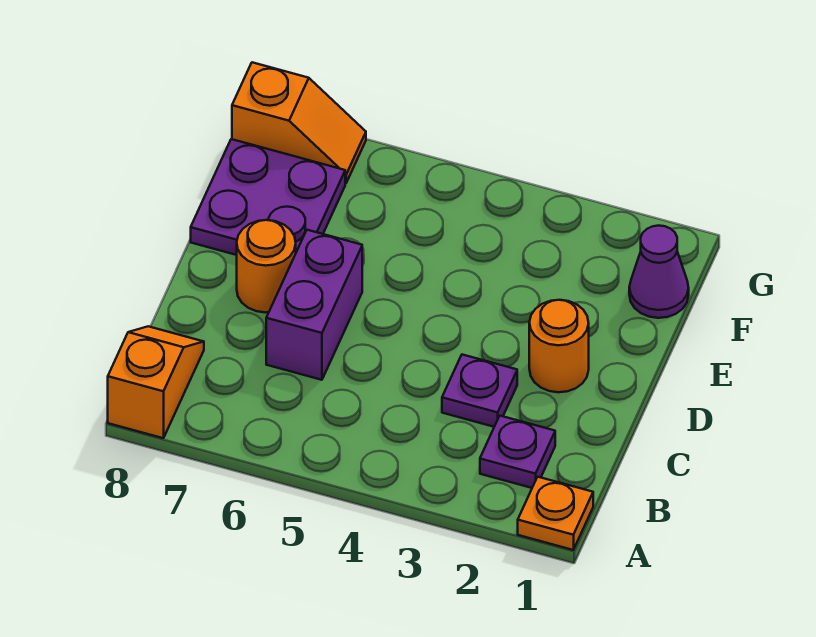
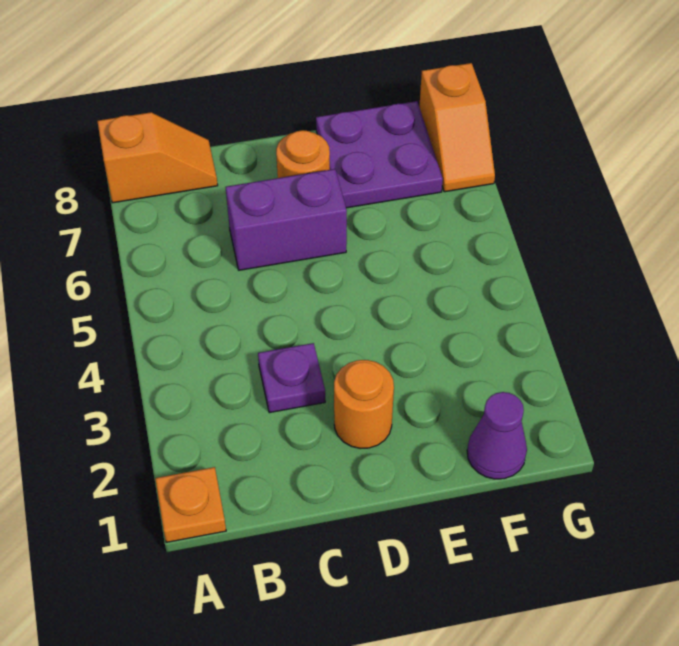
purple 1x1 plate [480,416,555,488] -> none

